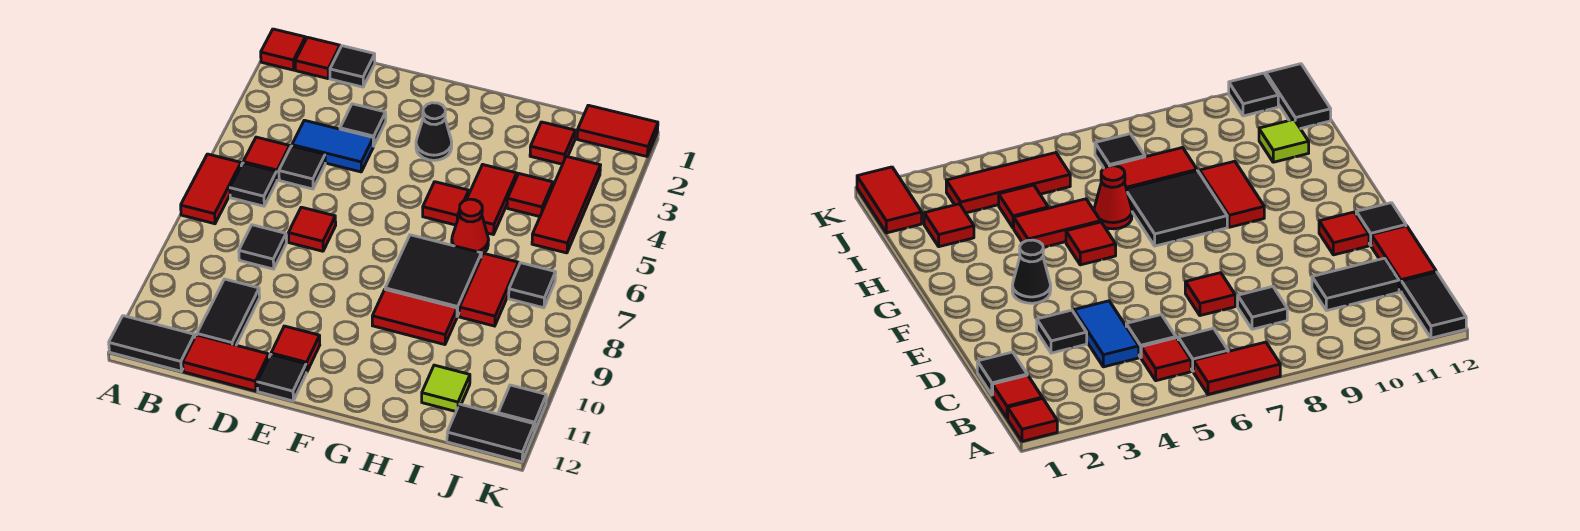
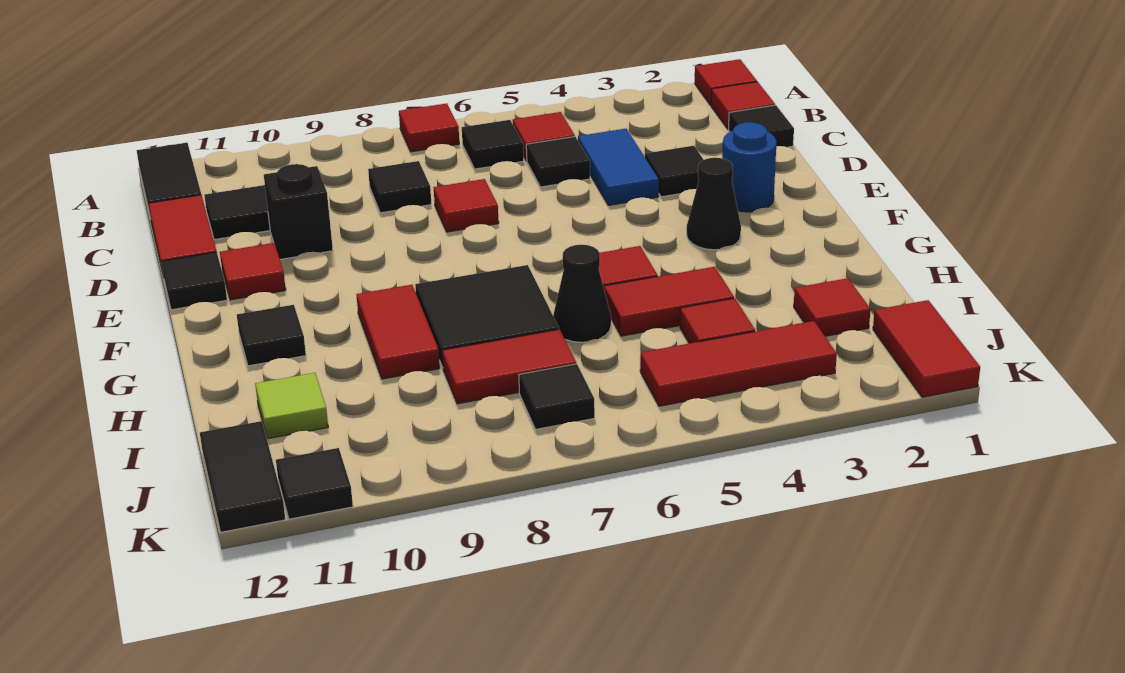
red 1x2 tile [181,154,241,224] -> red 1x1 tile [399,103,459,152]
none -> black 1x1 brick [264,164,333,259]
none -> blue 1x1 round brick [722,122,777,212]
none -> black 1x1 tile [237,305,306,366]
red 1x1 cone [452,199,489,255] -> black 1x1 cone [553,245,611,342]

